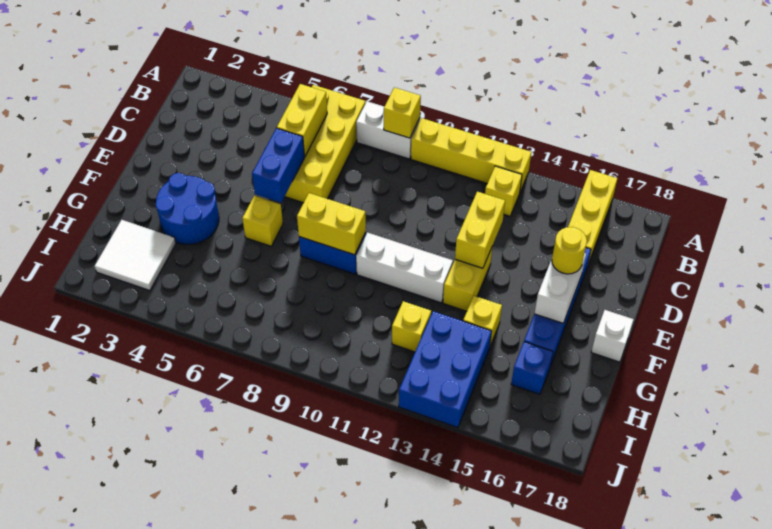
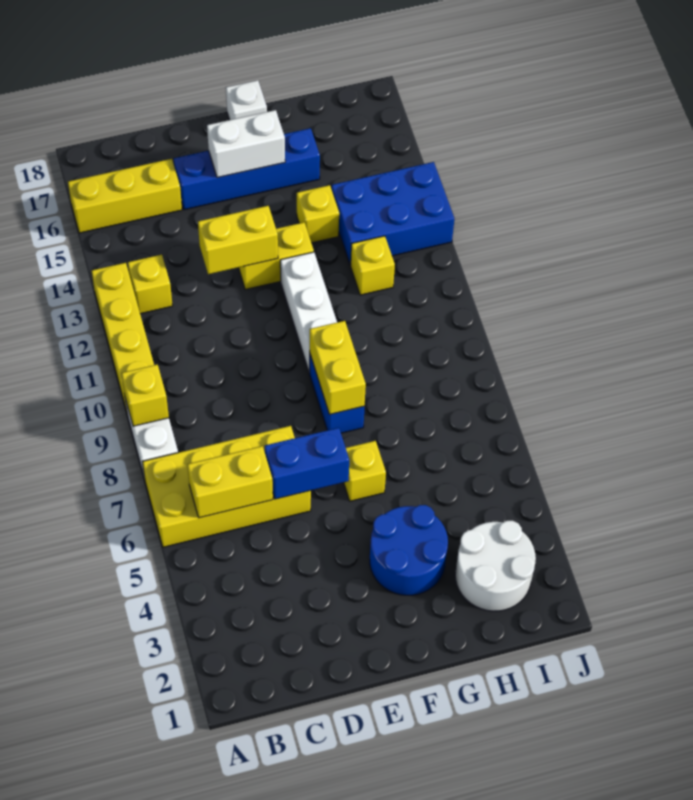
yellow 1x1 round brick [552,227,587,274] -> none
white 2x2 tile [95,220,176,291] -> white 2x2 round brick [455,521,536,611]
blue 1x1 brick [511,342,553,394] -> none

